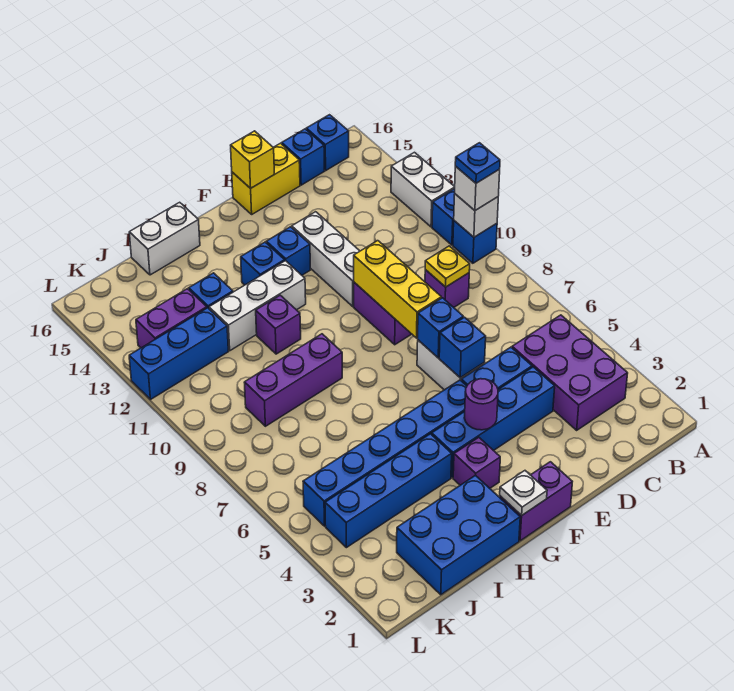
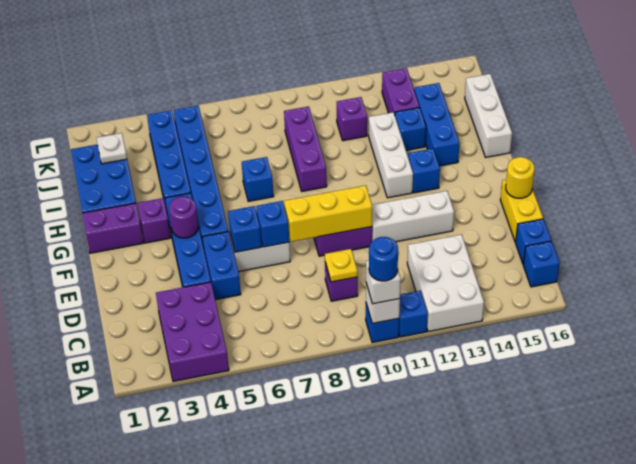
blue 1x1 plate [455,143,500,183] -> blue 1x1 round brick [369,237,398,281]
white 1x2 brick [391,152,455,227] -> white 2x3 brick [407,234,484,332]
purple 2x3 brick [512,315,628,430] -> purple 2x3 brick turned to [156,282,229,381]
yellow 1x1 brick [231,131,274,188] -> yellow 1x1 round brick [506,157,535,198]
purple 1x2 brick [500,462,572,541] -> purple 1x2 brick turned to [82,203,143,253]
blue 1x1 brick [266,227,310,275] -> blue 1x1 brick moved to [242,157,274,201]
white 1x1 plate [500,471,547,515] -> white 1x1 plate moved to [97,133,127,164]
purple 1x1 brick [256,295,301,354] -> purple 1x1 brick moved to [337,97,367,141]
white 1x2 brick [129,202,200,275] -> white 1x3 brick [465,74,512,157]
blue 1x3 brick [129,308,228,399] -> blue 1x3 brick moved to [414,83,459,166]

